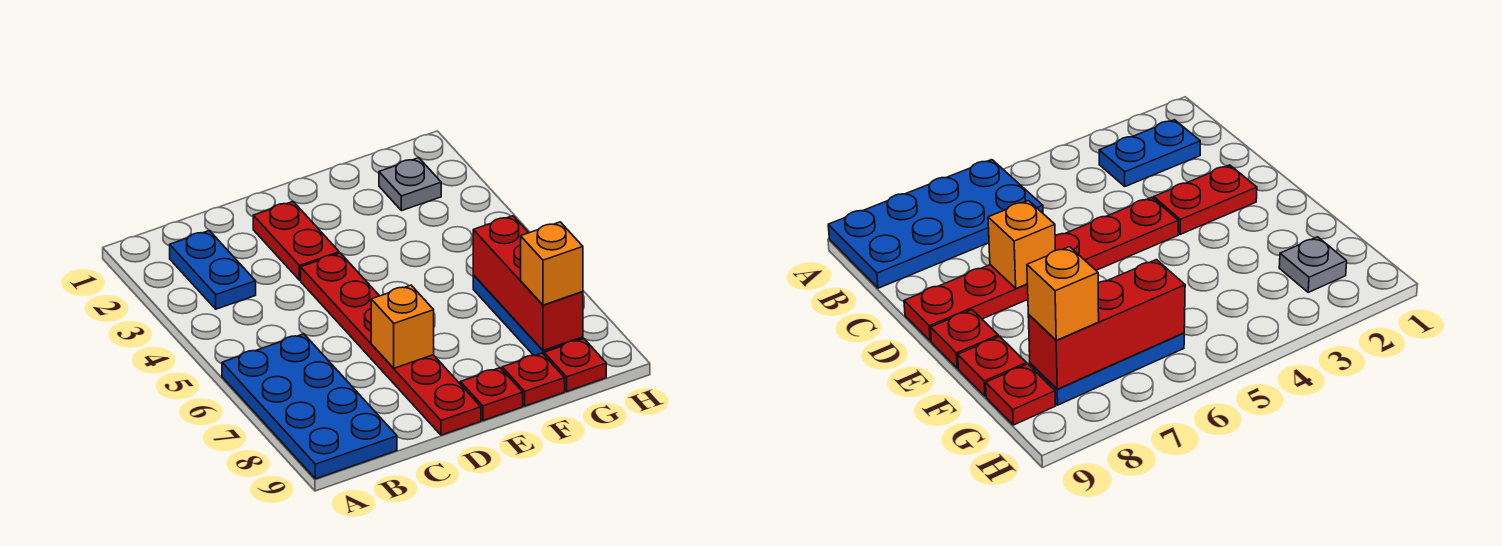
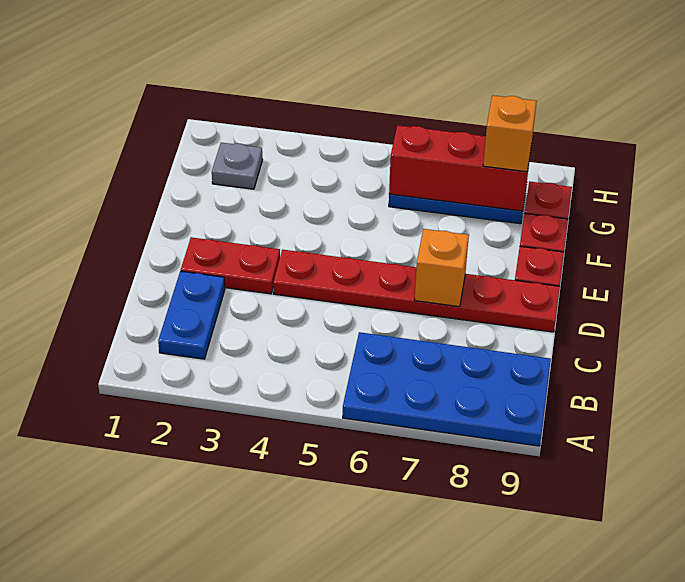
blue 1x2 plate [170,230,256,309] -> blue 1x2 plate turned to [158,271,225,359]

